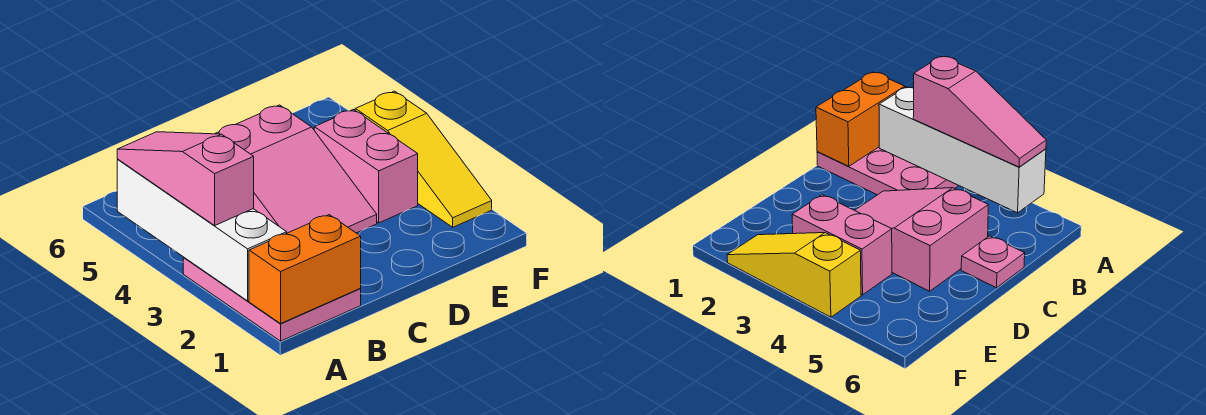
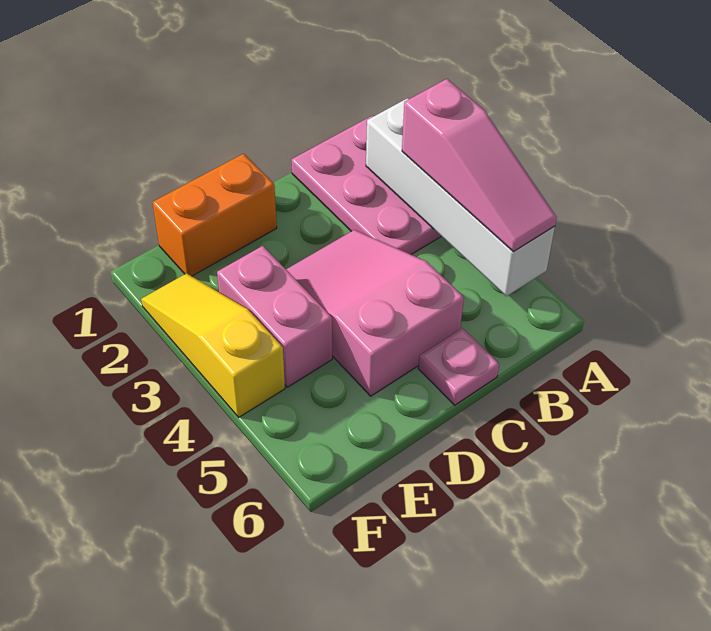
orange 1x2 brick [249,215,361,324] -> orange 1x2 brick moved to [152,154,277,276]

